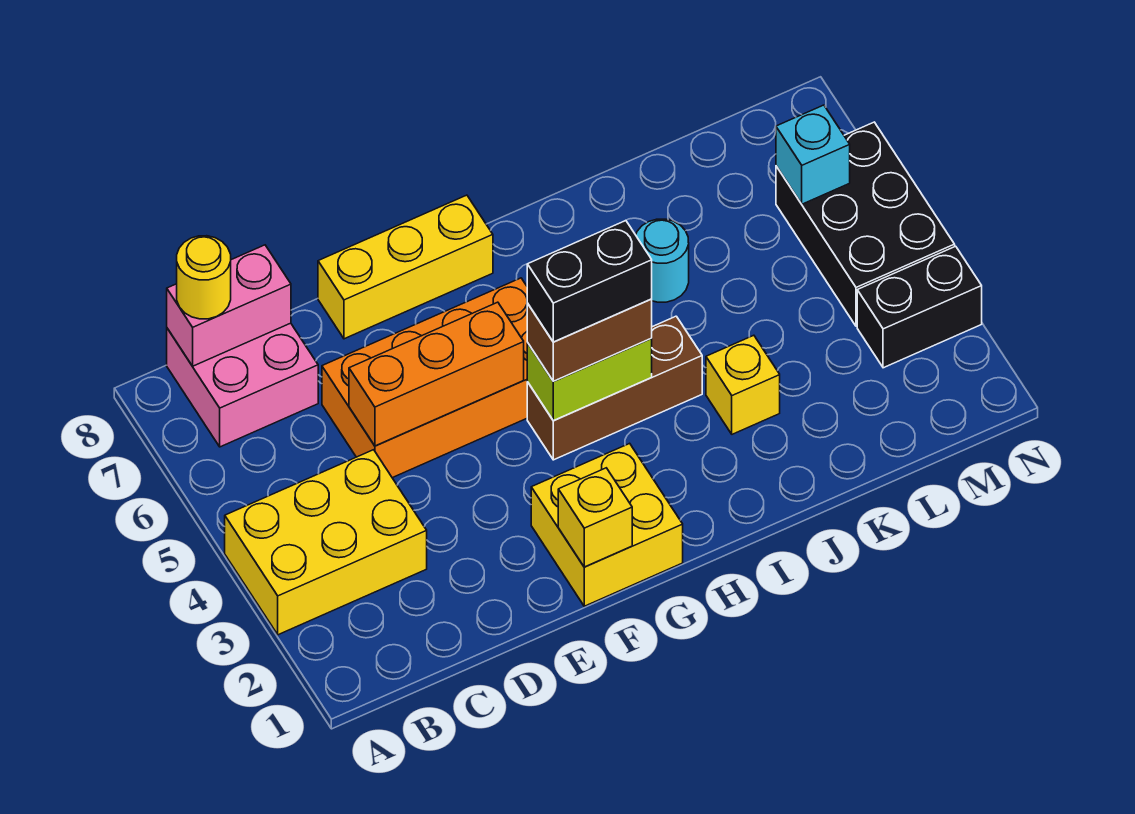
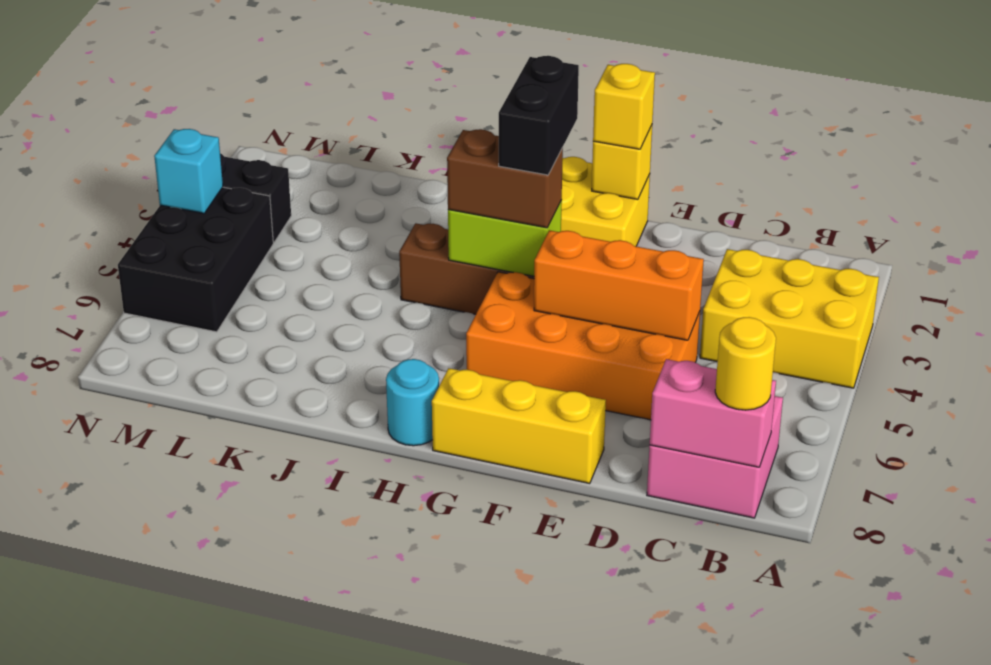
black 1x2 brick [527,220,652,342] -> black 1x2 brick turned to [499,56,579,175]
yellow 1x1 brick [706,335,780,434] -> yellow 1x1 brick moved to [593,64,655,149]
cyan 1x1 round brick [636,219,689,302] -> cyan 1x1 round brick moved to [386,359,439,446]
cyan 1x1 brick [776,105,850,204] -> cyan 1x1 brick moved to [154,129,223,214]

